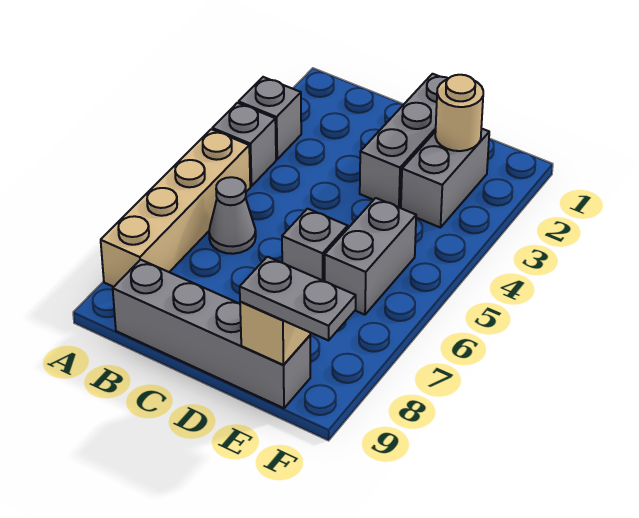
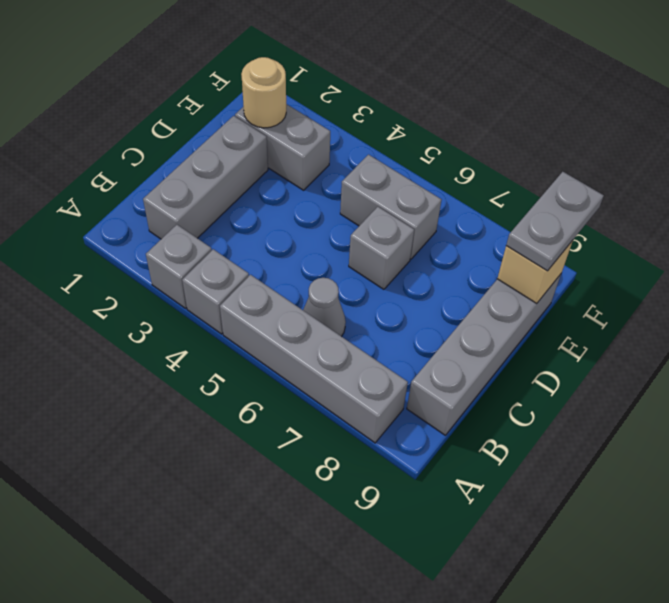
tan 1x4 brick [101,129,250,287] -> grey 1x4 brick [220,275,408,443]
grey 1x3 brick [360,74,448,208] -> grey 1x3 brick turned to [143,116,268,239]

